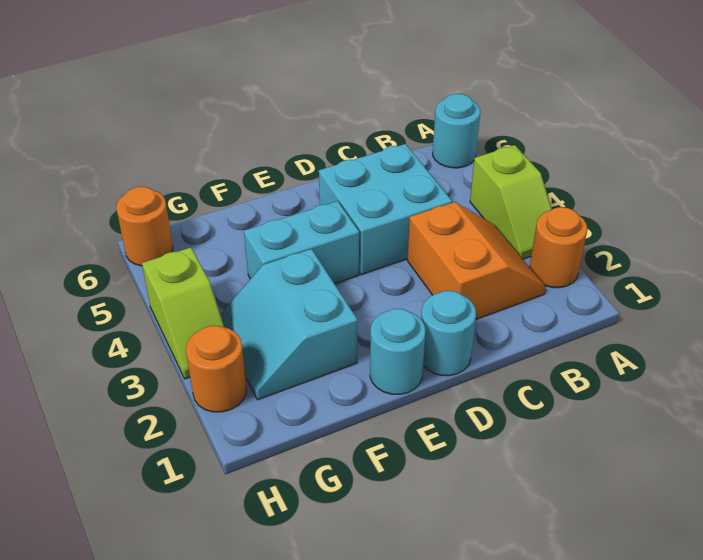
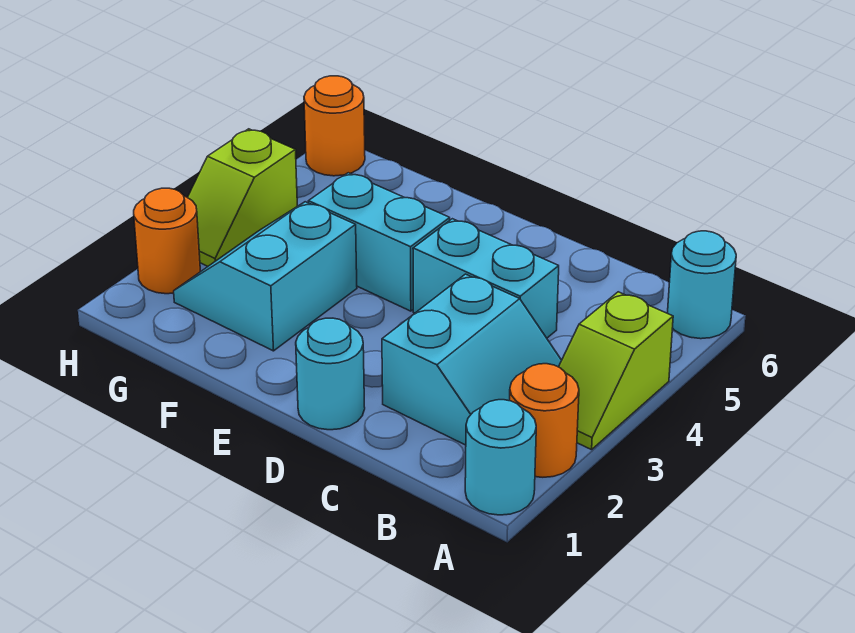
orange 2x2 slope [407,202,546,319] -> cyan 2x2 slope [382,274,562,445]
cyan 2x2 brick [319,144,452,275] -> cyan 1x2 brick [413,219,559,338]
cyan 1x1 round brick [370,309,425,394] -> cyan 1x1 round brick moved to [465,400,536,515]

